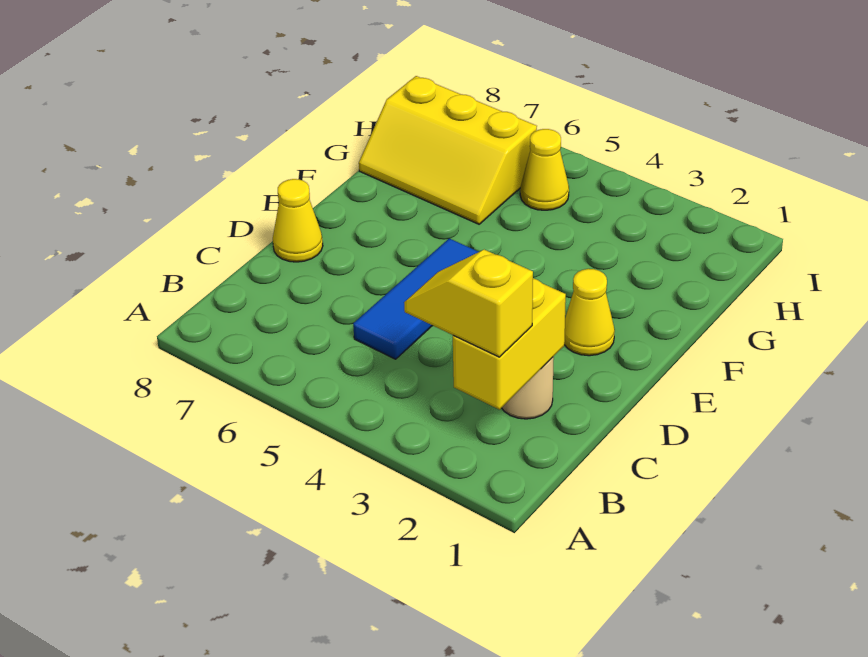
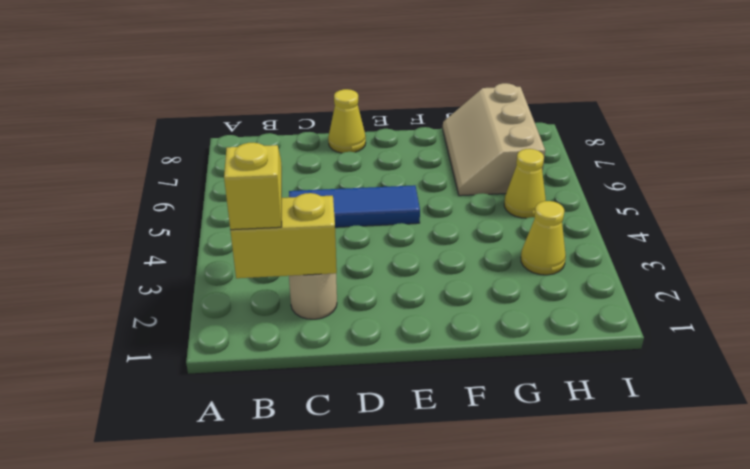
yellow 1x1 cone [564,269,615,356] -> yellow 1x1 cone moved to [521,201,566,275]
yellow 2x3 slope [359,76,537,224] -> tan 2x3 slope [443,83,545,196]

